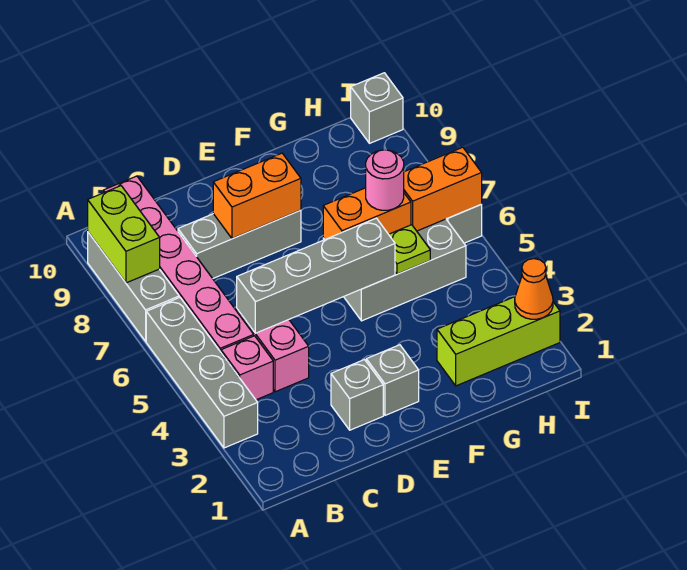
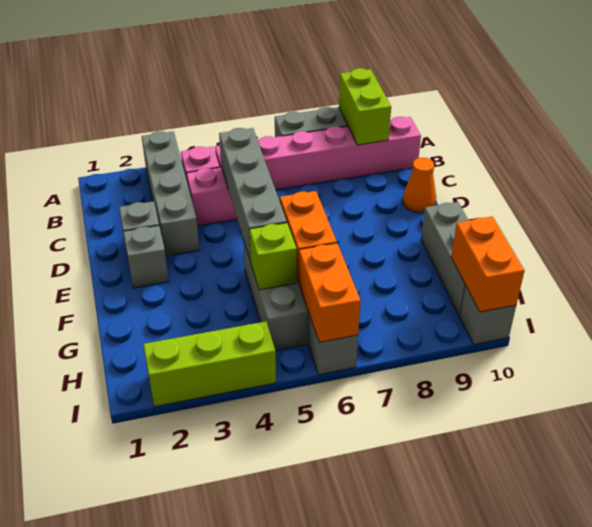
grey 1x4 brick [146,297,258,448] -> grey 1x4 brick turned to [142,131,200,256]
lime 1x2 brick [88,186,160,283] -> lime 1x2 brick turned to [339,68,391,145]
grey 1x3 brick [178,210,301,278] -> grey 1x3 brick moved to [421,202,469,316]
orange 1x2 brick [213,153,301,239] -> orange 1x2 brick moved to [451,216,525,312]
lime 1x3 brick [437,297,560,386] -> lime 1x3 brick turned to [143,322,276,407]
lime 1x1 plate [389,225,430,274] -> lime 1x1 brick [249,223,297,290]
pink 1x1 round brick [366,150,404,210] -> none
orange 1x1 cone [515,259,553,319] -> orange 1x1 cone moved to [403,158,436,213]

